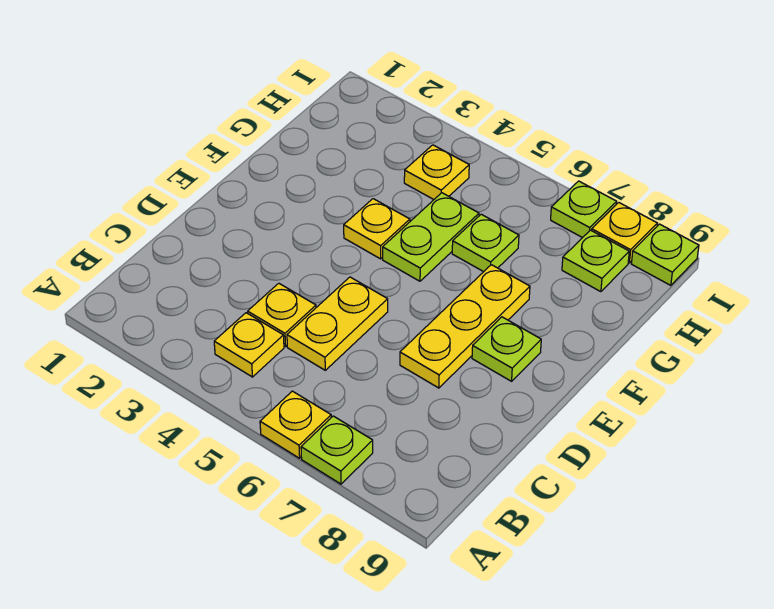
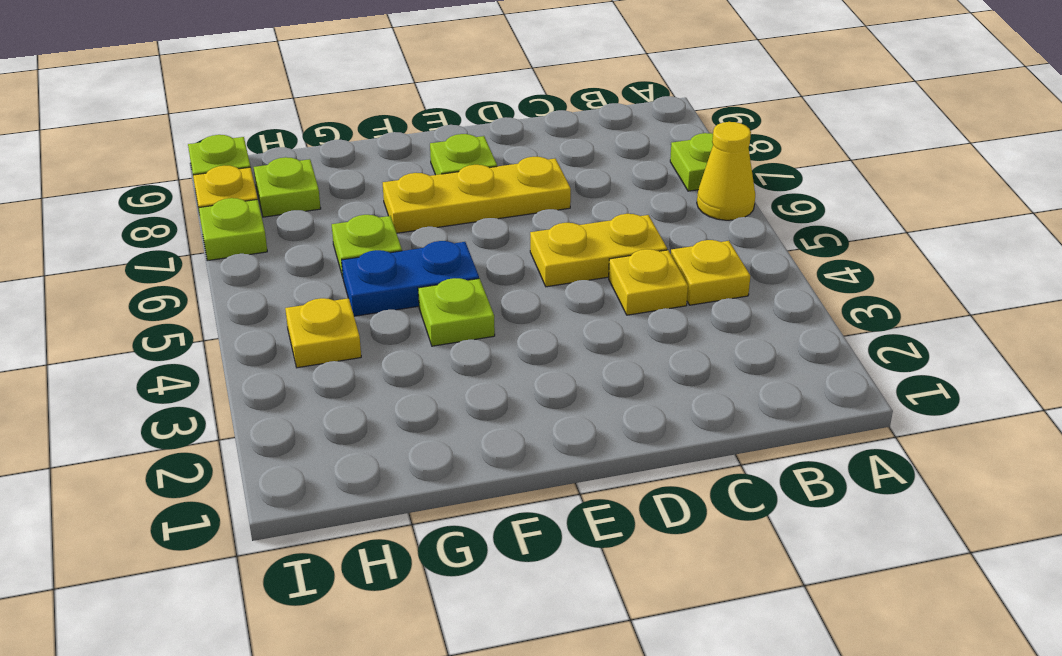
yellow 1x1 plate [260,391,331,458] -> yellow 1x1 cone [697,122,755,220]
yellow 1x1 plate [344,199,410,259] -> lime 1x1 plate [418,278,495,346]
lime 1x2 plate [383,193,479,281] -> blue 1x2 plate [342,241,479,316]

